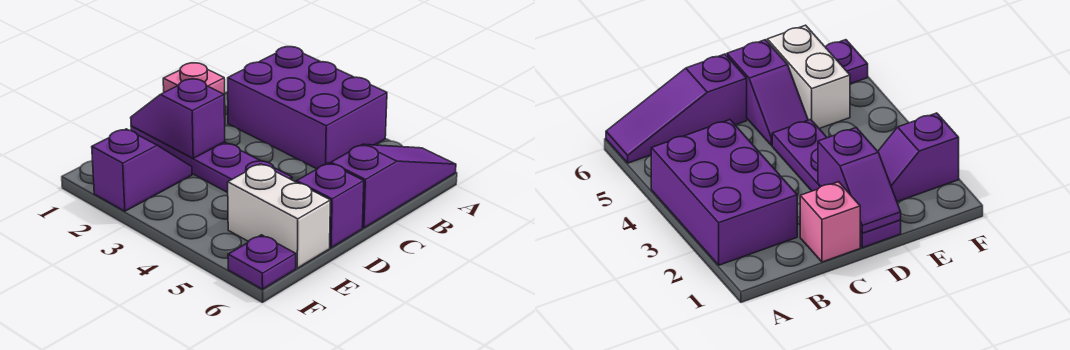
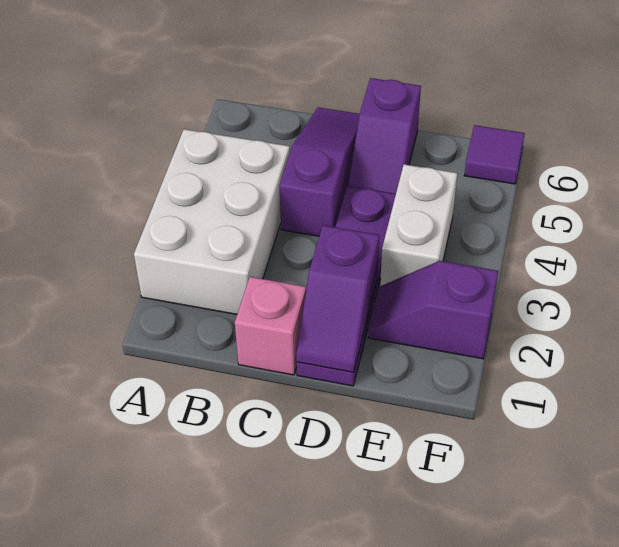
purple 2x3 brick [228,47,387,169] -> white 2x3 brick [134,129,290,314]
purple 1x3 slope [331,144,456,228] -> purple 1x3 slope turned to [279,107,359,236]
white 1x2 brick [228,164,330,268] -> white 1x2 brick moved to [380,164,457,286]
purple 1x1 plate [228,235,296,289] -> purple 1x1 tile [464,125,525,184]

